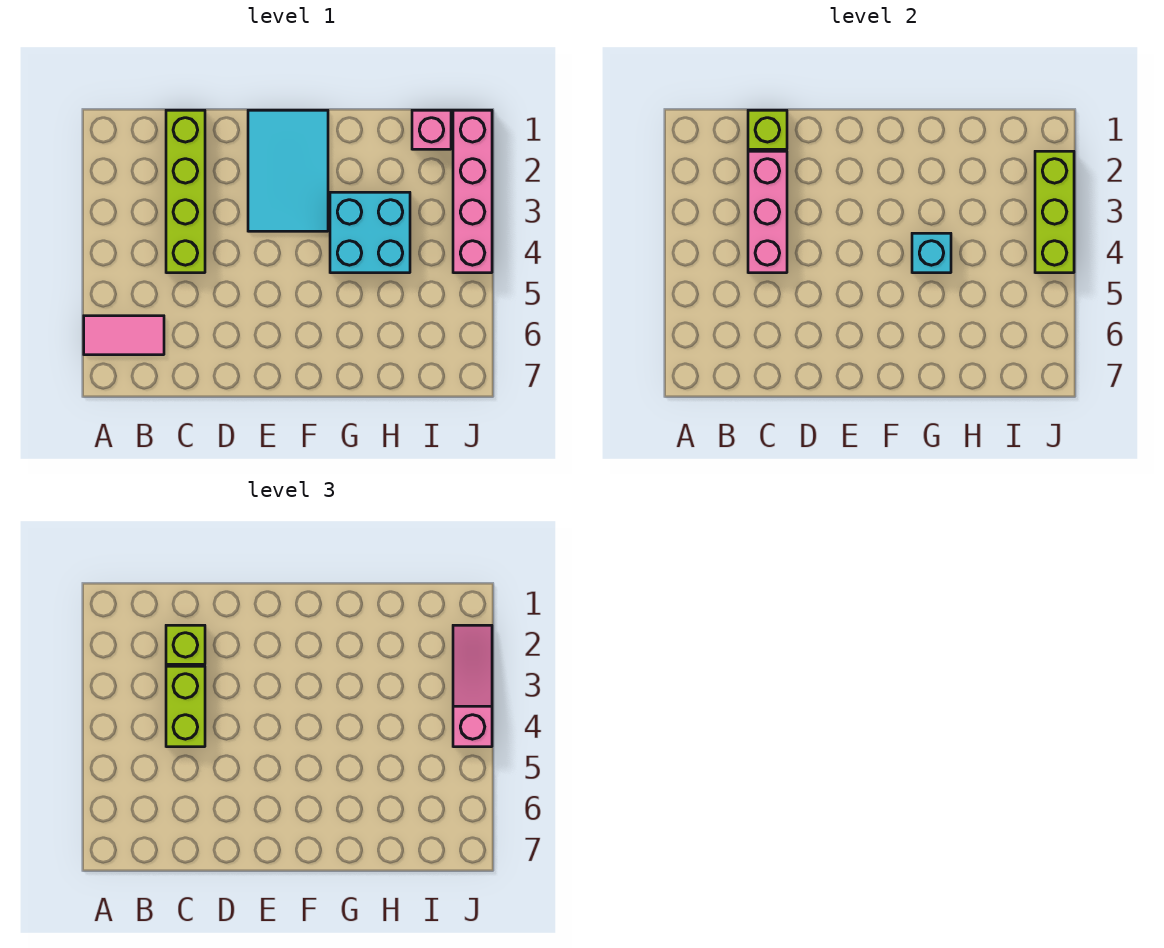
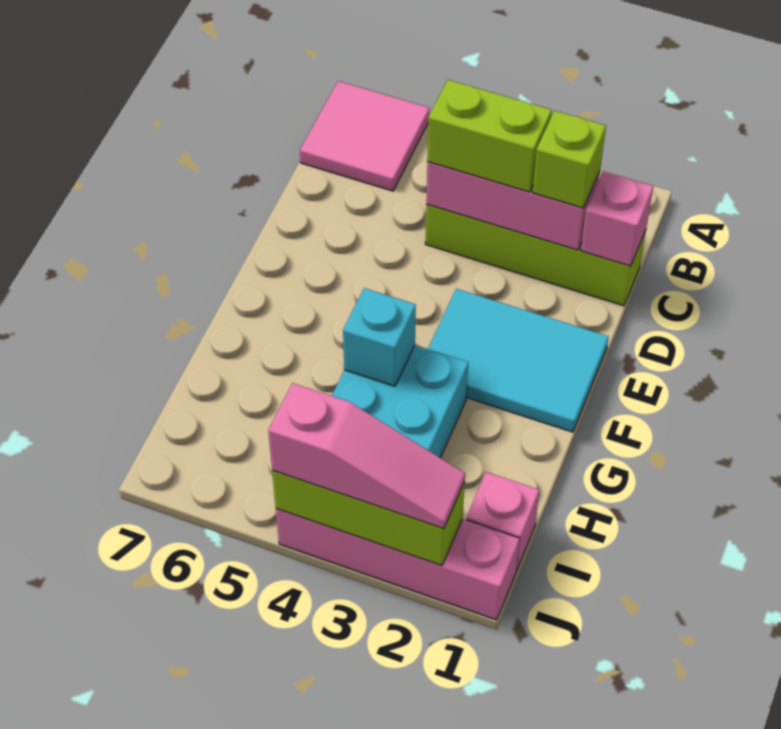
pink 1x2 tile [84,316,164,355] -> pink 2x2 tile [300,81,430,191]
lime 1x1 brick [748,110,787,149] -> pink 1x1 brick [581,171,653,266]

